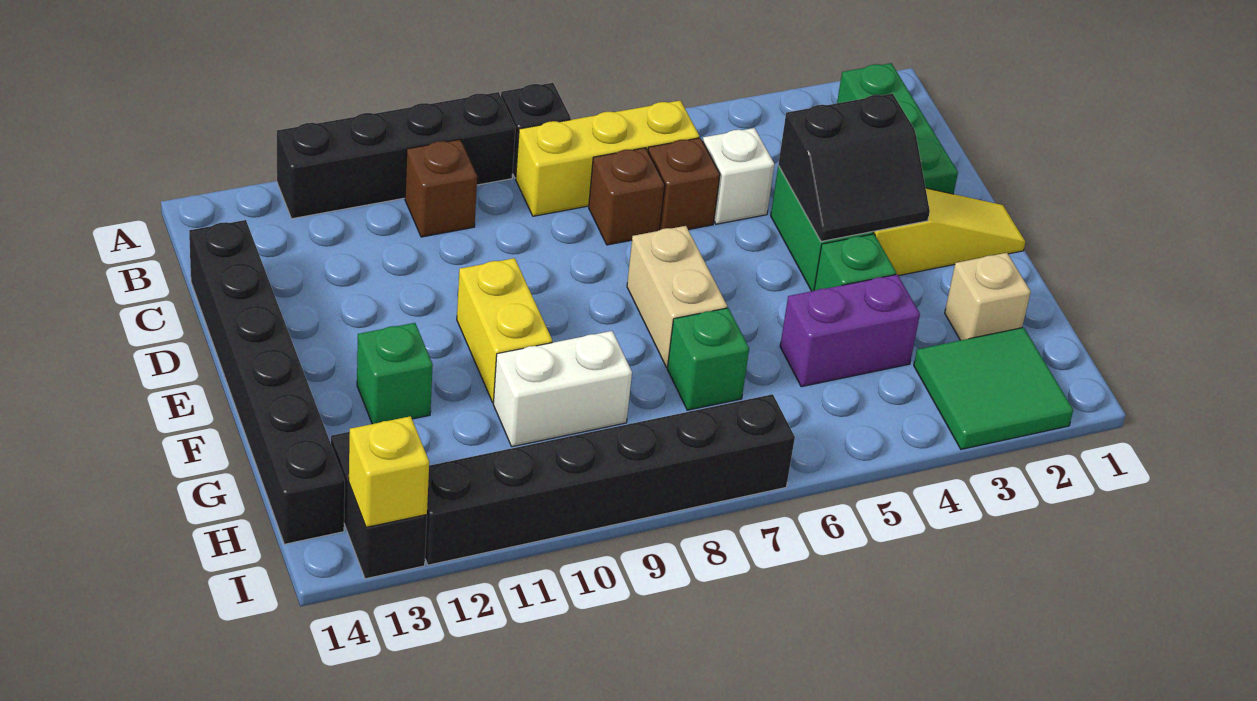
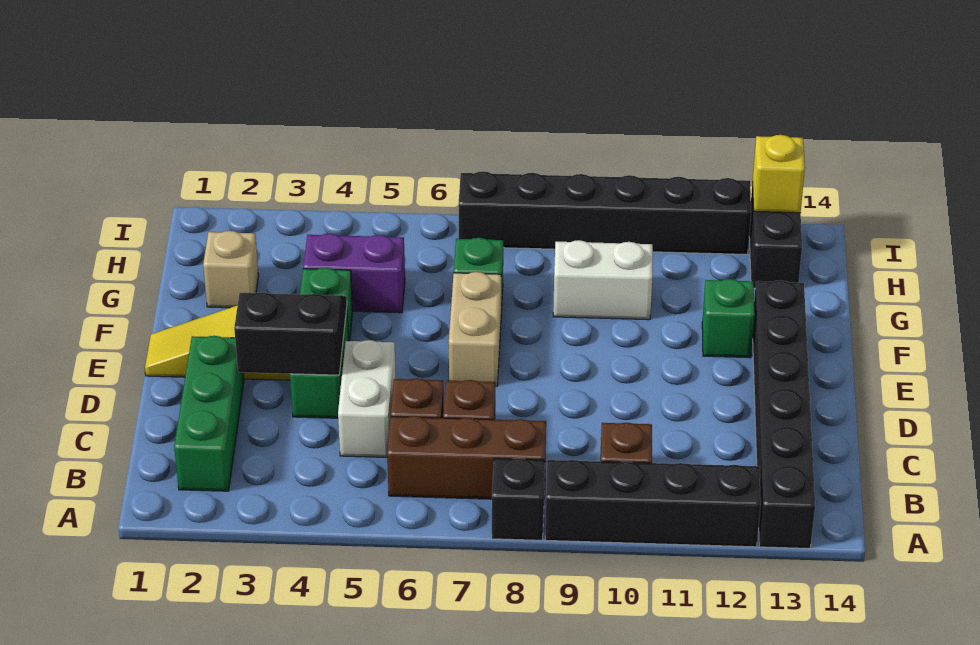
yellow 1x3 brick [516,101,699,216] -> brown 1x3 brick [387,416,546,499]
white 1x1 brick [703,128,775,224] -> white 1x2 brick [338,340,396,457]
black 1x6 brick [189,220,345,544] -> black 1x6 brick moved to [753,280,815,549]
yellow 1x2 brick [457,258,552,403] -> none
green 2x2 tile [914,327,1073,449] -> none

